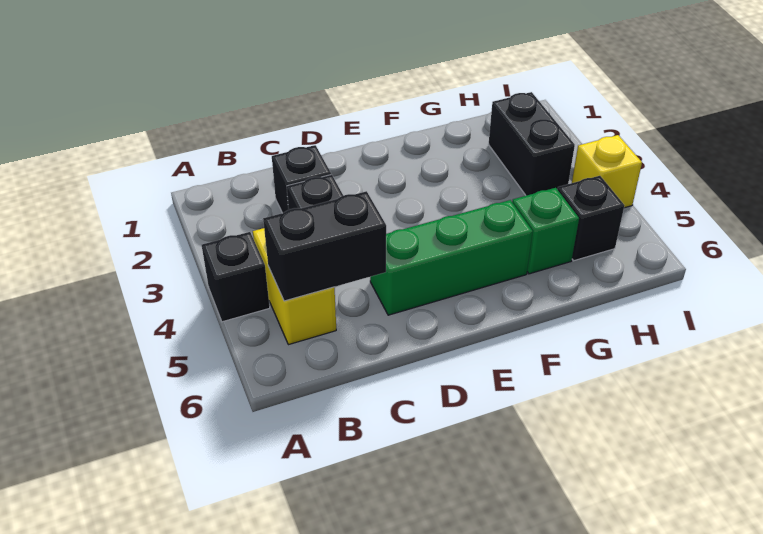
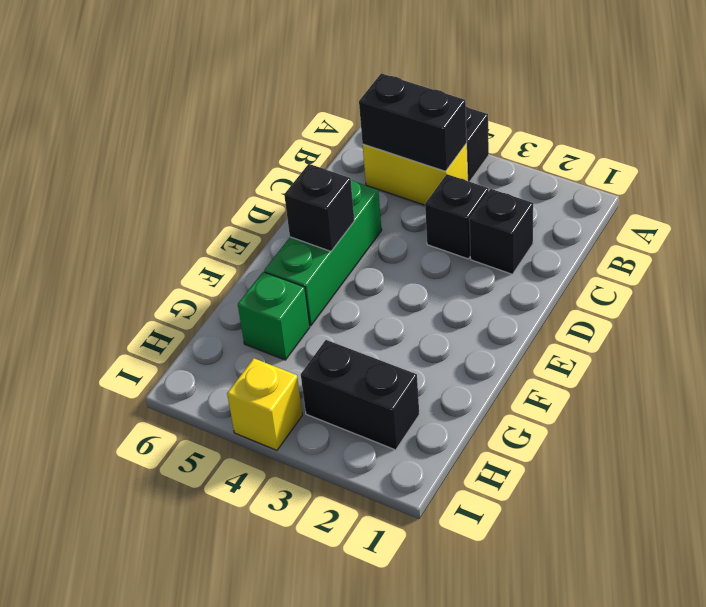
black 1x2 brick [263,191,386,301] -> black 1x2 brick turned to [359,73,467,171]
black 1x1 brick [558,176,624,261] -> black 1x1 brick moved to [284,164,355,251]

